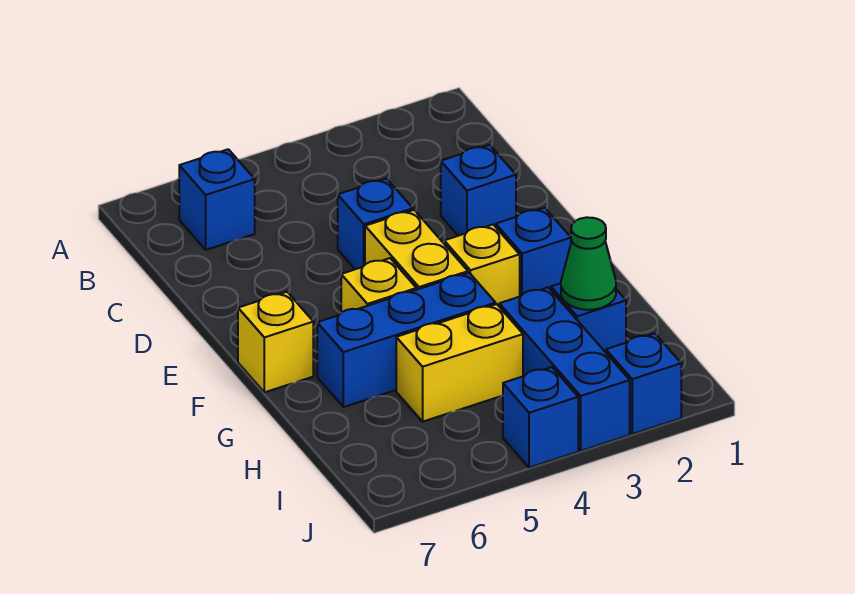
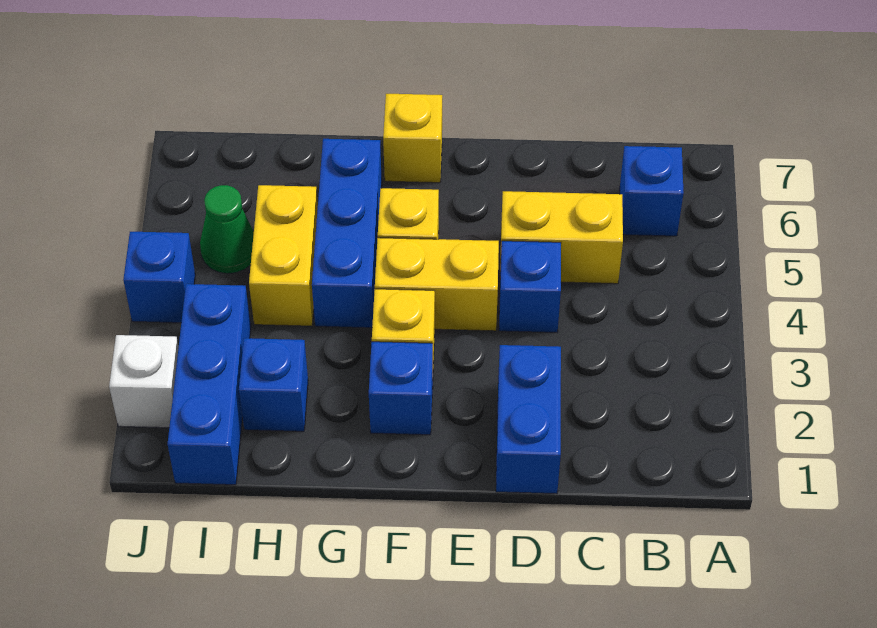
none -> yellow 1x2 brick [500,191,623,284]
blue 1x1 brick [441,145,516,236] -> blue 1x2 brick [496,345,561,494]
green 1x1 cone [561,217,616,310] -> green 1x1 cone moved to [200,185,254,274]
blue 1x3 brick [499,287,630,451] -> blue 1x3 brick turned to [168,284,251,485]
blue 1x1 brick [606,334,681,434] -> white 1x1 brick [109,335,179,428]

